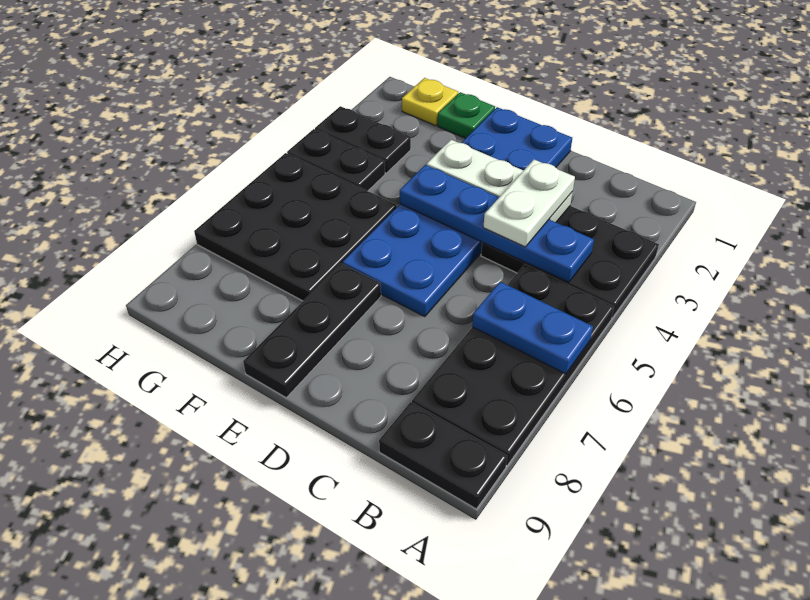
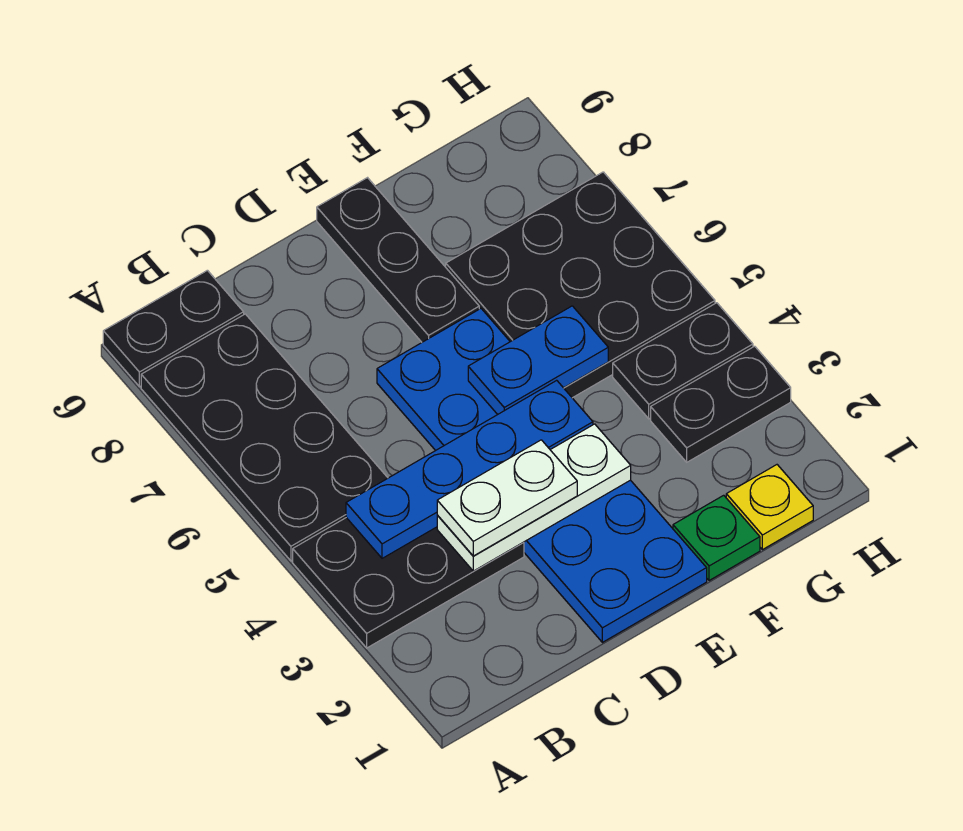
blue 1x2 plate [472,282,593,374] -> blue 1x2 plate moved to [468,306,608,415]
white 1x2 plate [483,160,575,247] -> white 1x2 plate turned to [437,440,577,556]

